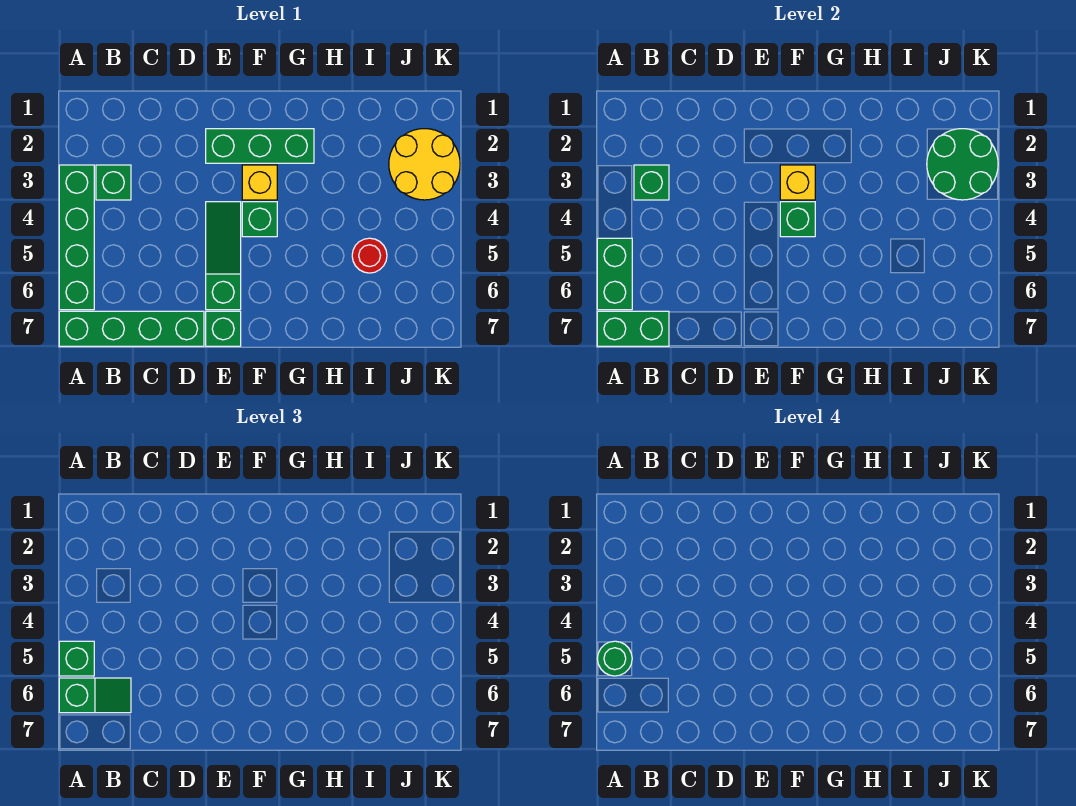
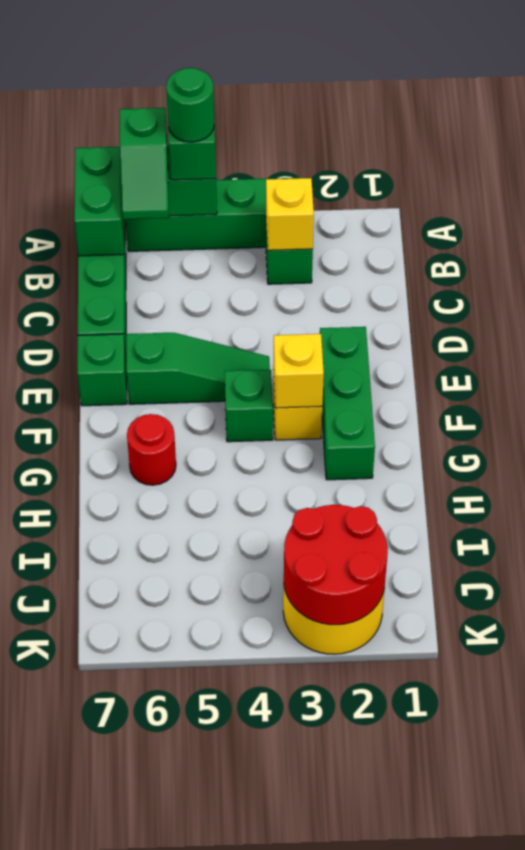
green 1x1 brick [634,165,669,200] -> yellow 1x1 brick [266,178,314,250]
green 1x1 brick [780,202,815,237] -> none
red 1x1 round brick [352,238,387,273] -> red 1x1 round brick moved to [127,414,176,485]
green 2x2 round brick [927,129,998,200] -> red 2x2 round brick [284,505,388,625]

